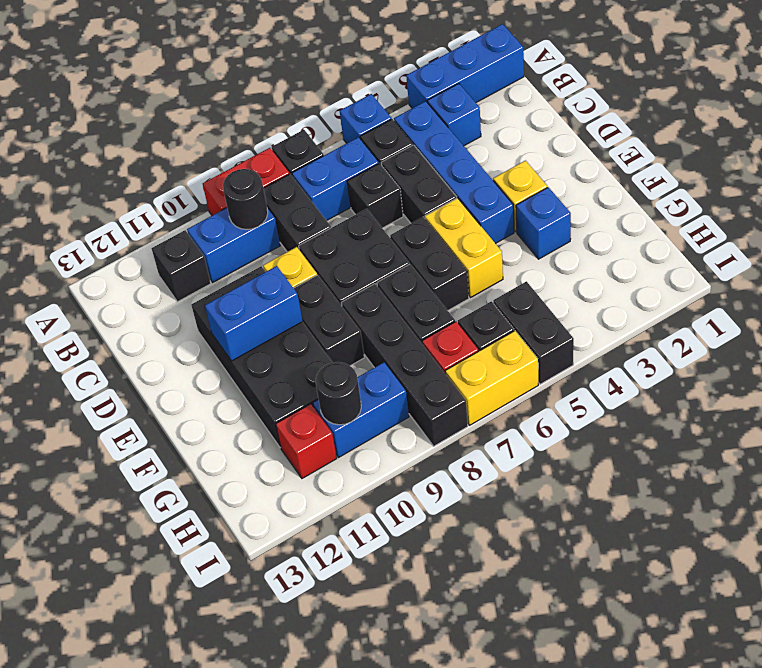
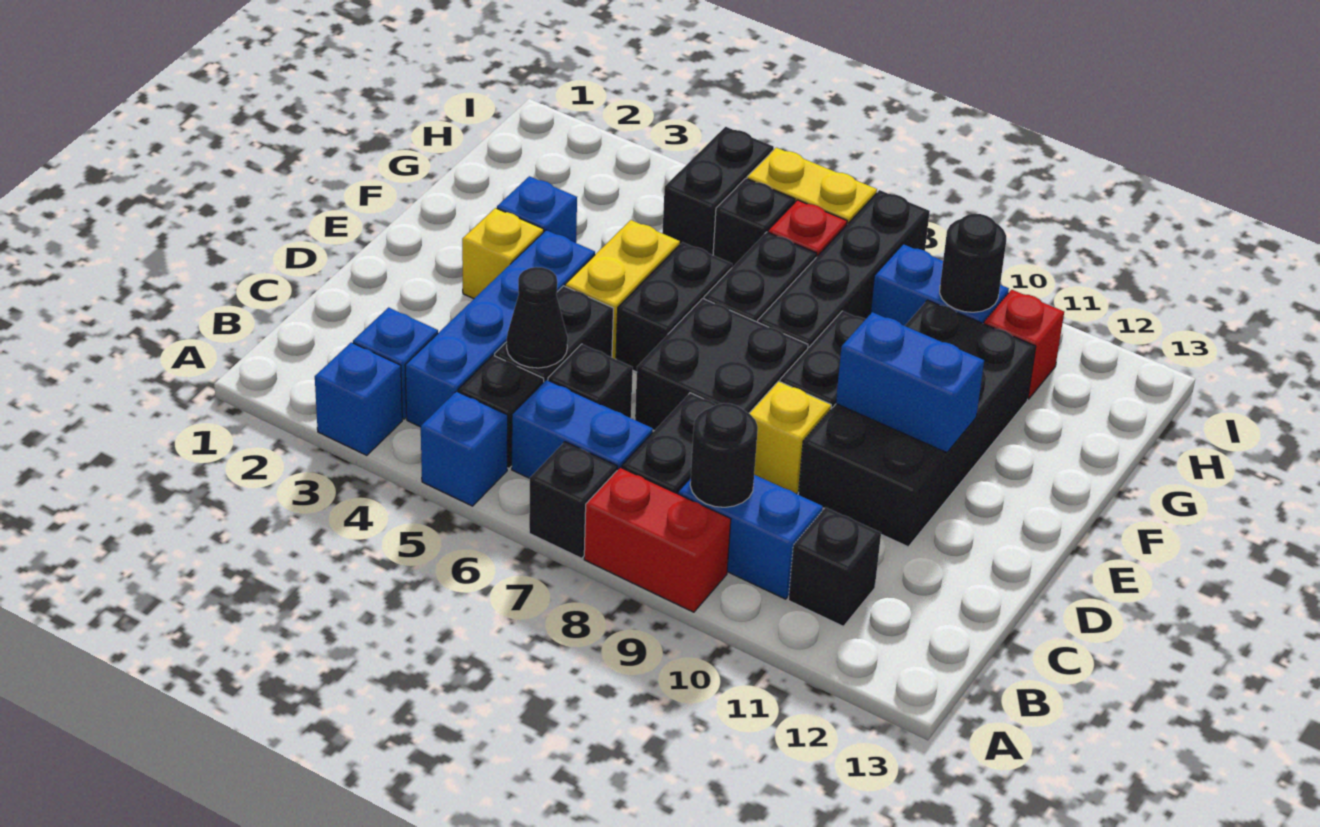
blue 1x3 brick [406,24,524,108] -> blue 1x1 brick [315,342,402,455]
none -> black 1x1 cone [507,267,568,368]

